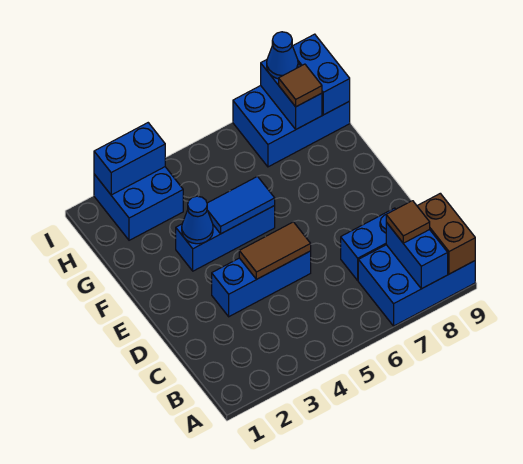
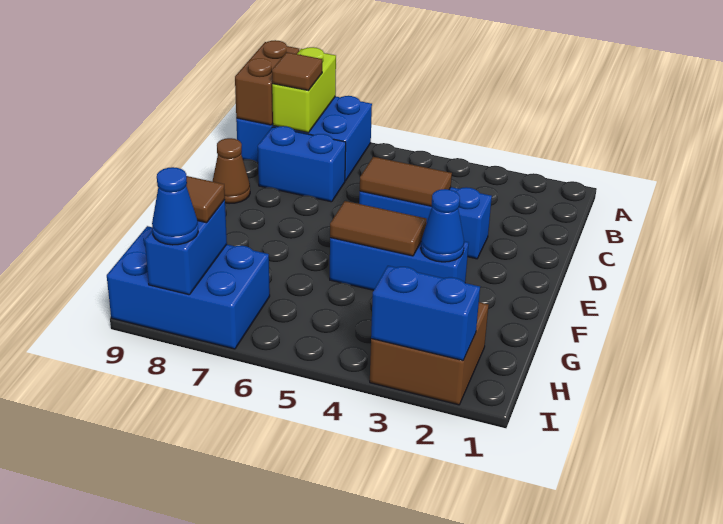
blue 1x2 brick [386,222,448,289] -> lime 1x2 brick [272,47,336,133]
none -> brown 1x1 cone [212,138,250,204]
blue 1x2 tile [207,176,275,234] -> brown 1x2 tile [330,201,427,256]
blue 2x2 brick [94,167,183,240] -> brown 2x2 brick [370,302,489,405]
blue 1x2 brick [293,34,350,115] -> none

